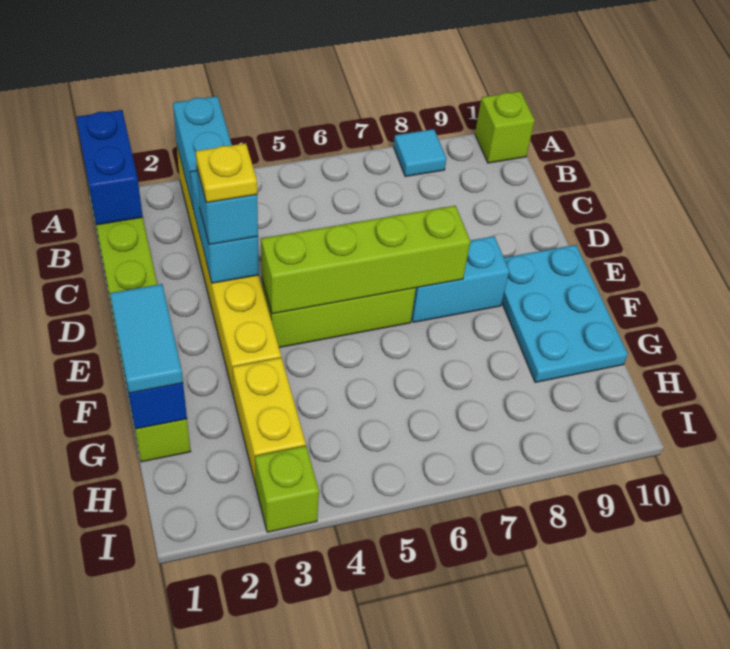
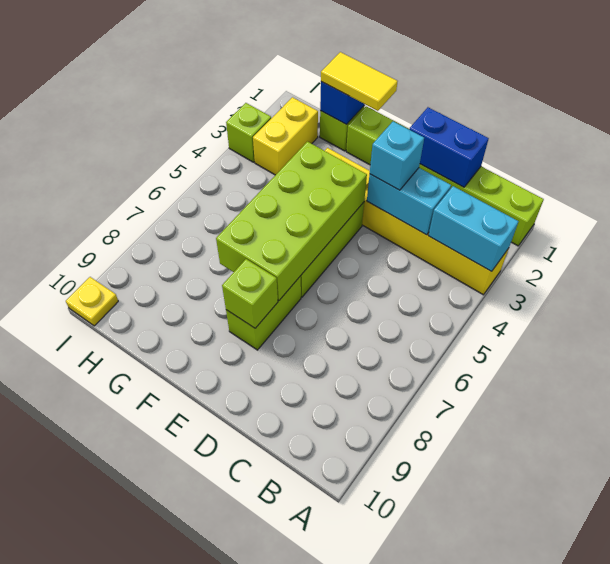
blue 1x2 brick [76,110,143,225] -> blue 1x2 brick moved to [409,107,489,187]
cyan 1x1 tile [394,129,446,177] -> none
lime 1x1 brick [475,91,535,163] -> lime 1x1 brick moved to [222,259,278,328]
yellow 1x1 plate [196,143,257,203] -> yellow 1x1 plate moved to [66,277,118,326]
lime 1x4 brick [261,206,470,314] -> lime 2x4 brick [216,142,367,301]
cyan 1x2 brick [411,236,509,322] -> lime 1x2 brick [226,276,301,350]
cyan 2x3 plate [502,245,628,382] -> none
cyan 1x2 tile [110,284,183,393] -> yellow 1x2 tile [321,52,398,111]
yellow 1x2 brick [233,358,306,485] -> yellow 1x2 brick turned to [253,97,318,175]

